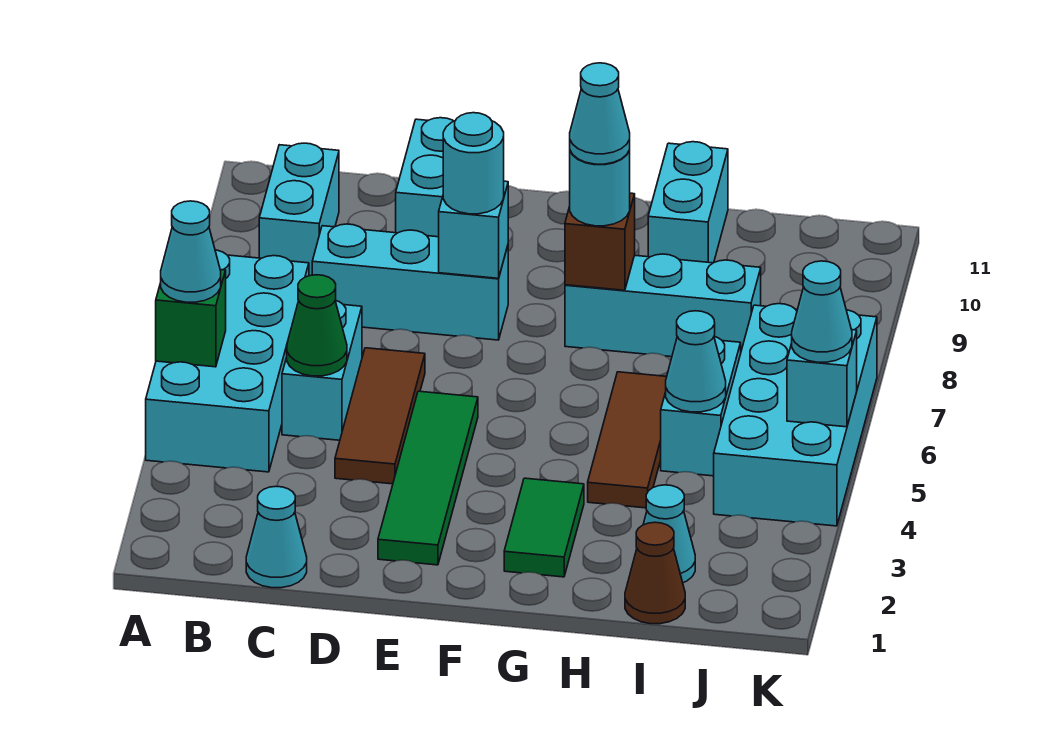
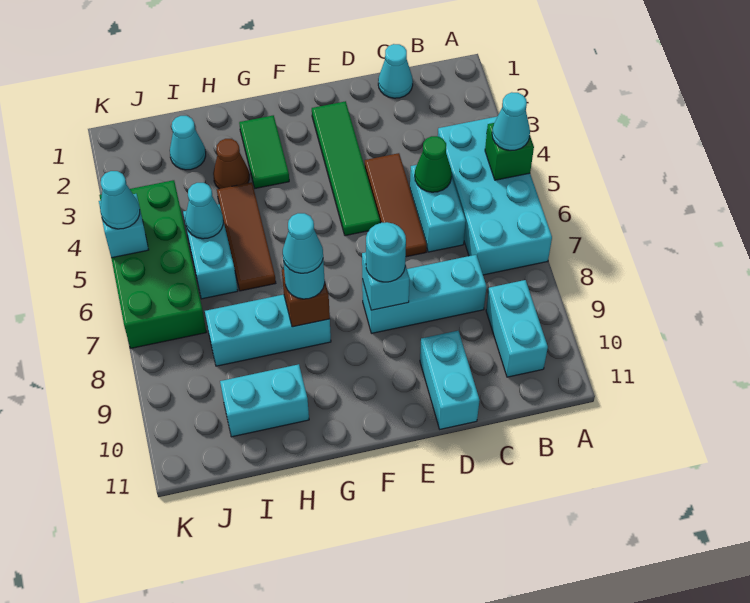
cyan 1x2 brick [648,142,728,263] -> cyan 1x2 brick turned to [220,364,309,437]
brown 1x1 cone [625,522,685,624] -> brown 1x1 cone moved to [213,139,249,189]
cyan 2x4 brick [714,304,877,526] -> green 2x4 brick [99,180,206,348]

